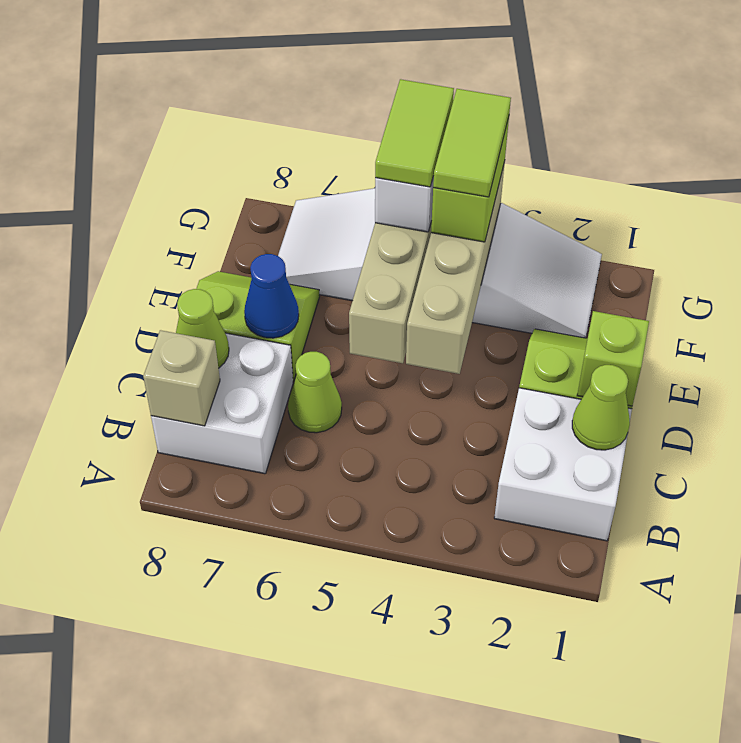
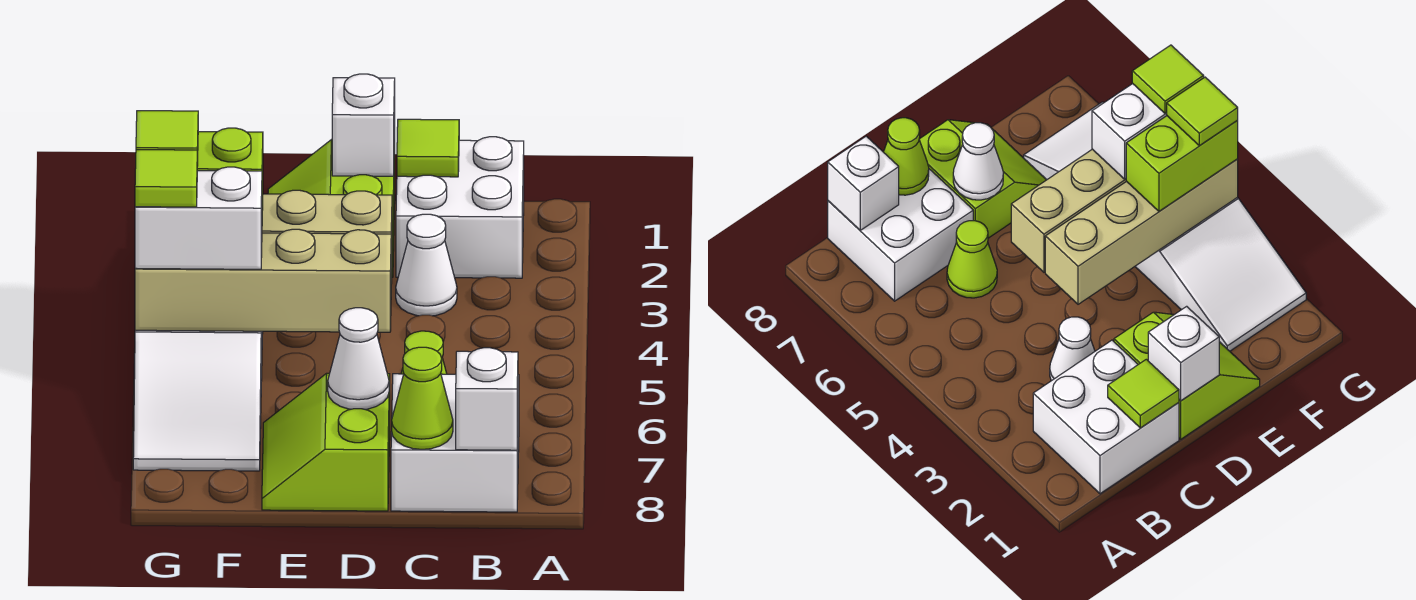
tan 1x1 brick [143,330,220,426] -> white 1x1 brick [456,348,518,450]
lime 1x1 cone [572,365,630,450] -> lime 1x1 tile [397,119,459,177]
none -> white 1x1 cone [396,214,457,316]
lime 1x1 brick [577,311,649,406] -> white 1x1 brick [332,74,395,176]
blue 1x1 cone [244,254,299,338] -> white 1x1 cone [328,308,389,409]
lime 1x2 tile [433,89,511,197] -> lime 1x1 tile [136,111,198,166]
lime 1x2 tile [375,79,454,187] -> lime 1x1 tile [135,150,197,207]

